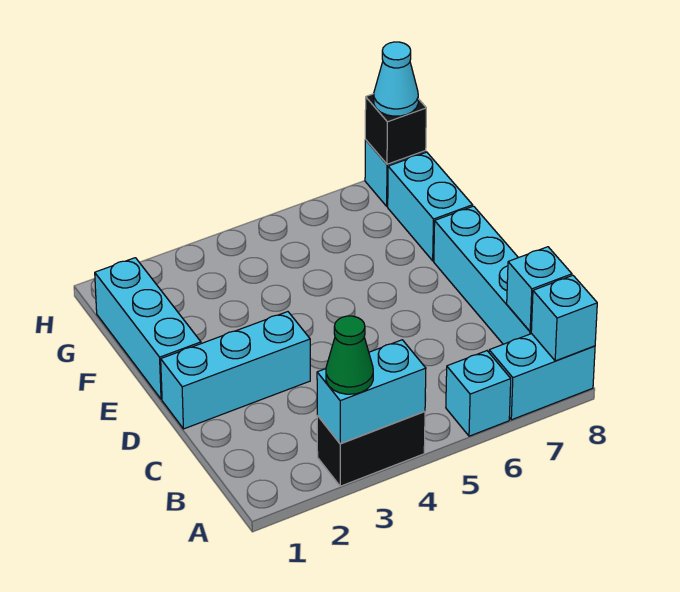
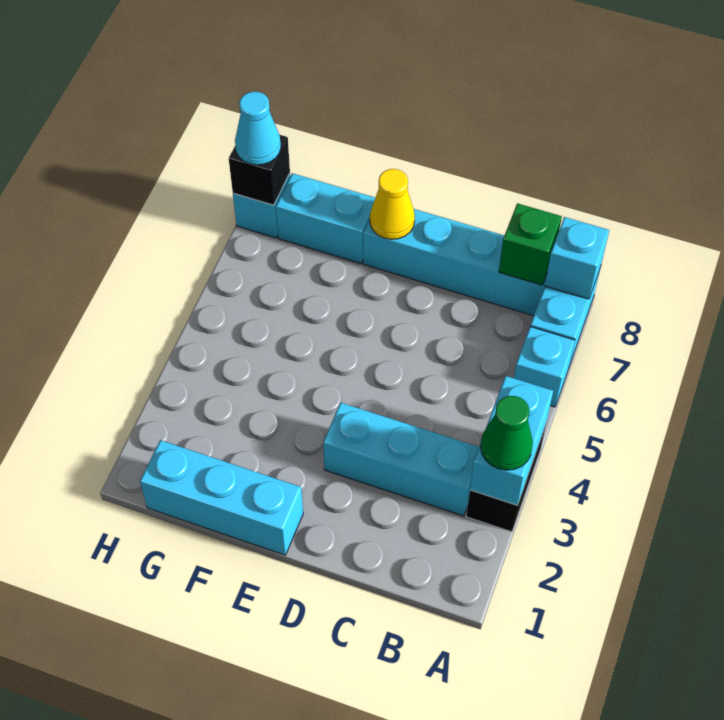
cyan 1x1 brick [507,247,572,332] -> green 1x1 brick [499,203,562,285]
cyan 1x3 brick [161,312,310,429] -> cyan 1x3 brick turned to [323,403,479,516]
none -> yellow 1x1 cone [370,169,415,239]

